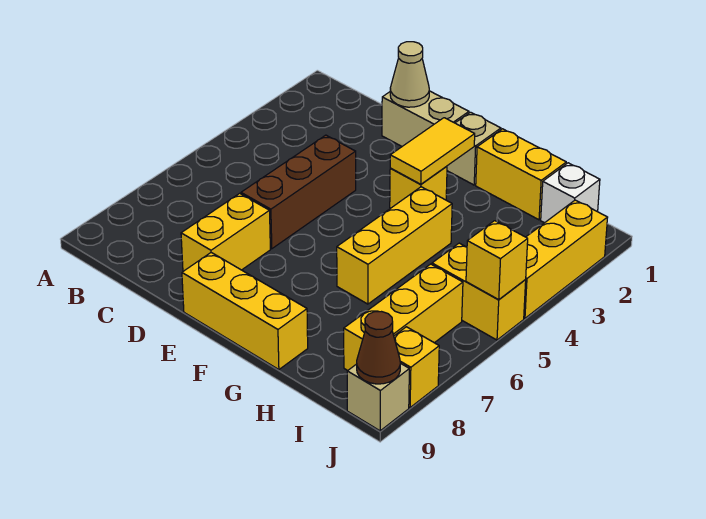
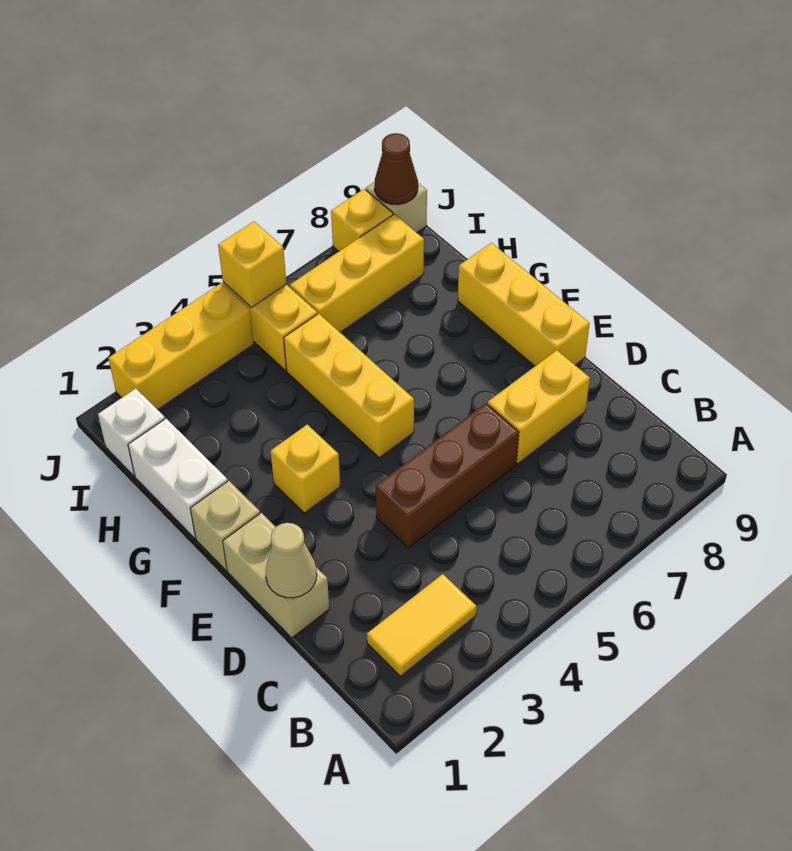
yellow 1x2 tile [390,118,475,184] -> yellow 1x2 tile moved to [367,574,477,676]
yellow 1x2 brick [476,129,566,220] -> white 1x2 brick [128,419,228,538]
yellow 1x3 brick [337,187,452,304] -> yellow 1x3 brick turned to [284,314,414,458]

